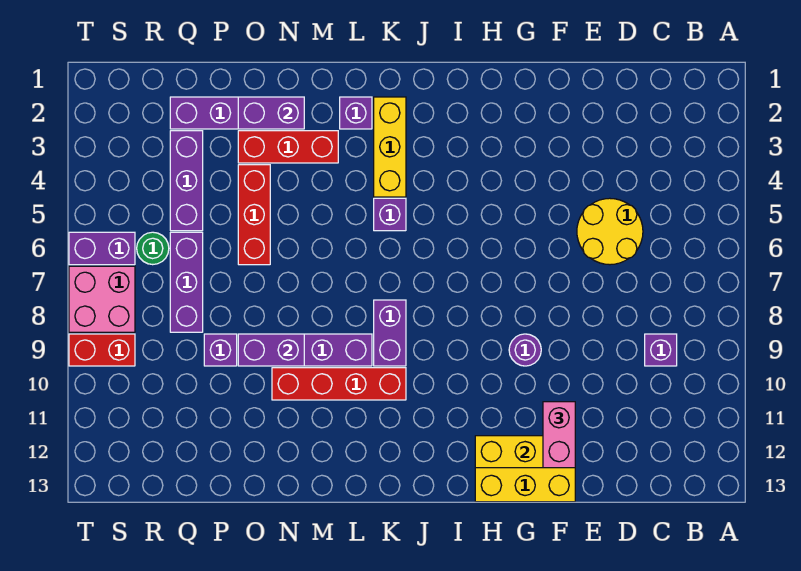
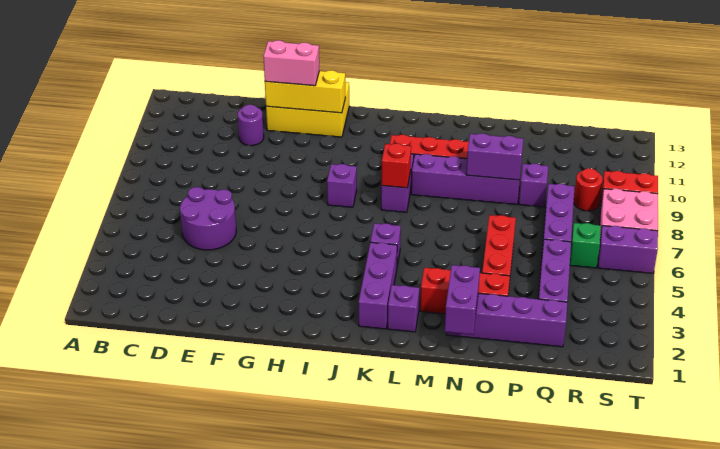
purple 1x1 brick [645,334,677,366] -> purple 1x1 brick moved to [327,164,357,207]
yellow 2x2 round brick [577,198,643,265] -> purple 2x2 round brick [180,187,236,250]
pink 1x2 brick [543,402,575,468] -> pink 1x2 brick turned to [263,40,319,86]
purple 1x1 round brick [509,334,541,366] -> purple 1x1 round brick moved to [238,105,264,146]
yellow 1x3 brick [374,97,406,197] -> purple 1x3 brick [359,242,397,329]
none -> red 1x1 brick [381,143,411,188]
purple 1x2 brick [238,97,304,129] -> purple 1x2 brick turned to [445,265,480,334]
green 1x1 round brick [137,232,169,265] -> green 1x1 brick [570,223,601,268]
none -> red 1x1 round brick [574,168,603,211]

